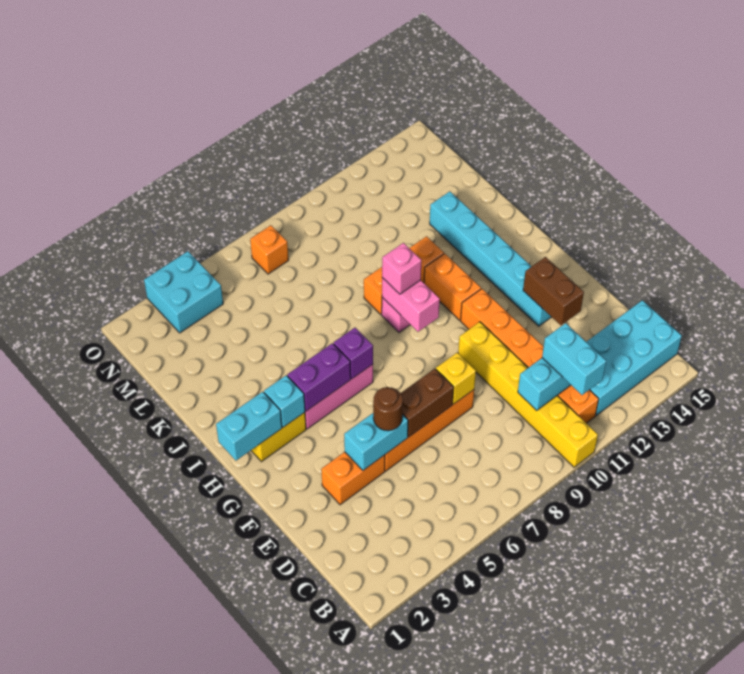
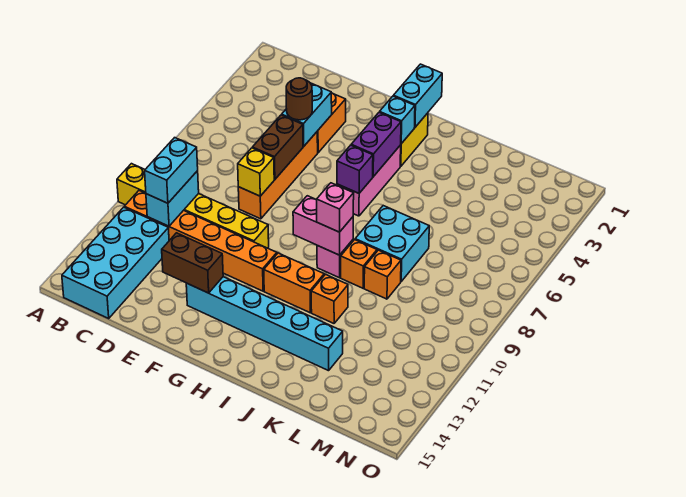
cyan 1x2 brick [542,323,606,395] -> cyan 1x2 brick turned to [145,138,198,203]
cyan 2x2 brick [144,251,223,333] -> cyan 2x2 brick moved to [355,206,429,281]
orange 1x1 brick [250,225,289,274] -> orange 1x1 brick moved to [364,250,401,299]

